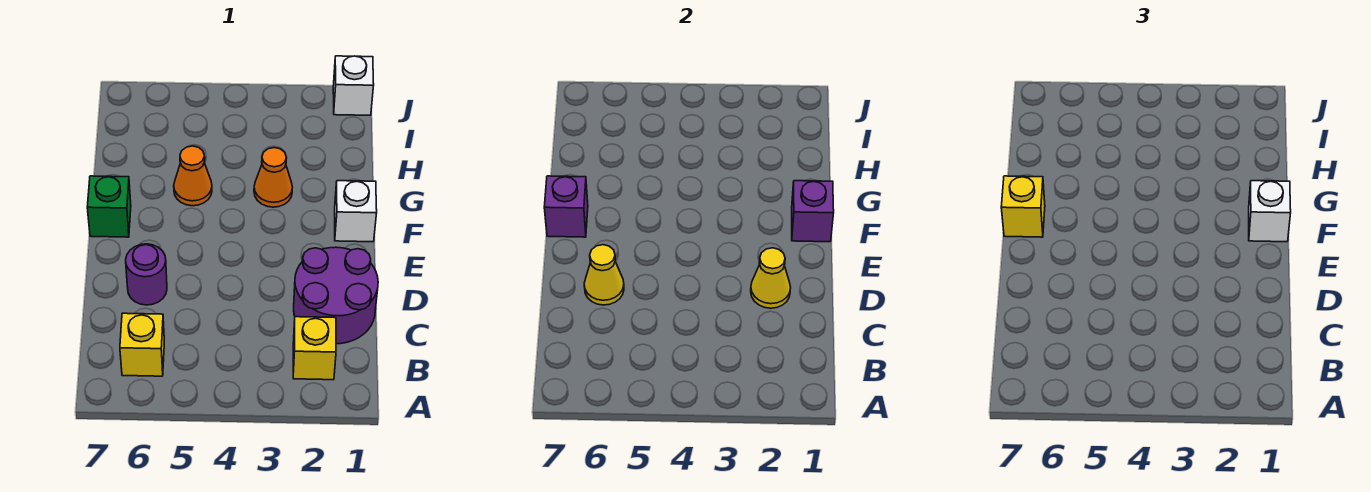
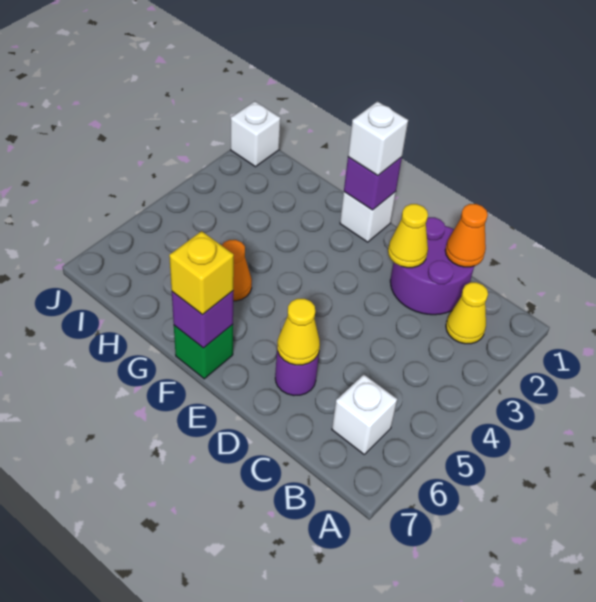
yellow 1x1 brick [293,317,336,380] -> yellow 1x1 cone [446,282,488,344]
yellow 1x1 brick [120,313,164,376] -> white 1x1 brick [332,375,397,454]
orange 1x1 cone [254,148,292,207] -> orange 1x1 cone moved to [445,204,488,267]

